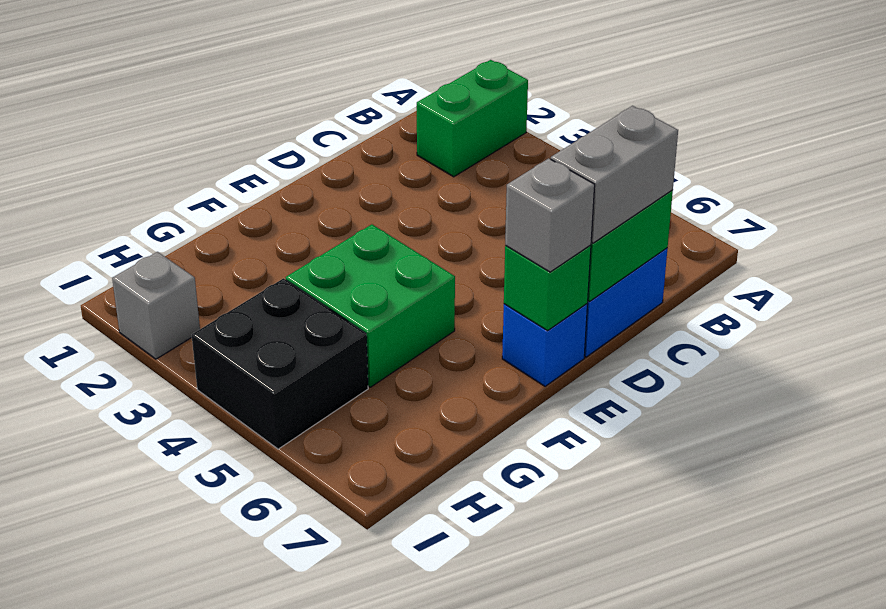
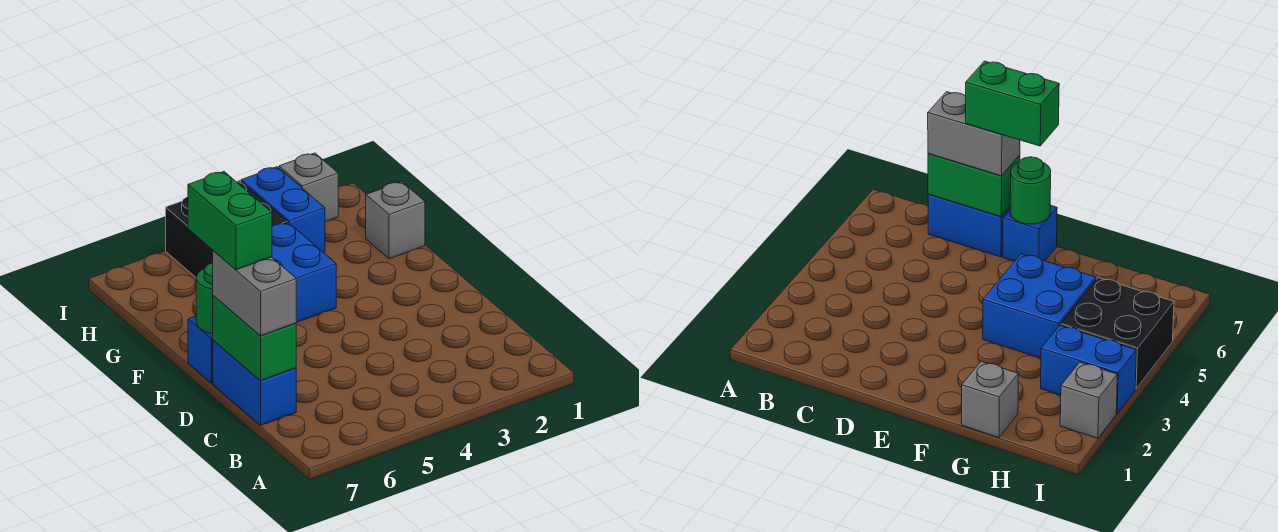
green 1x2 brick [417,60,528,177] -> green 1x2 brick moved to [188,172,272,270]
green 1x1 brick [504,245,591,331] -> green 1x1 round brick [196,263,213,333]
grey 1x1 brick [505,158,595,272] -> grey 1x1 brick moved to [366,182,425,259]
green 2x2 brick [286,224,455,387] -> blue 2x2 brick [272,223,336,323]
none -> blue 1x2 brick [241,167,325,253]

